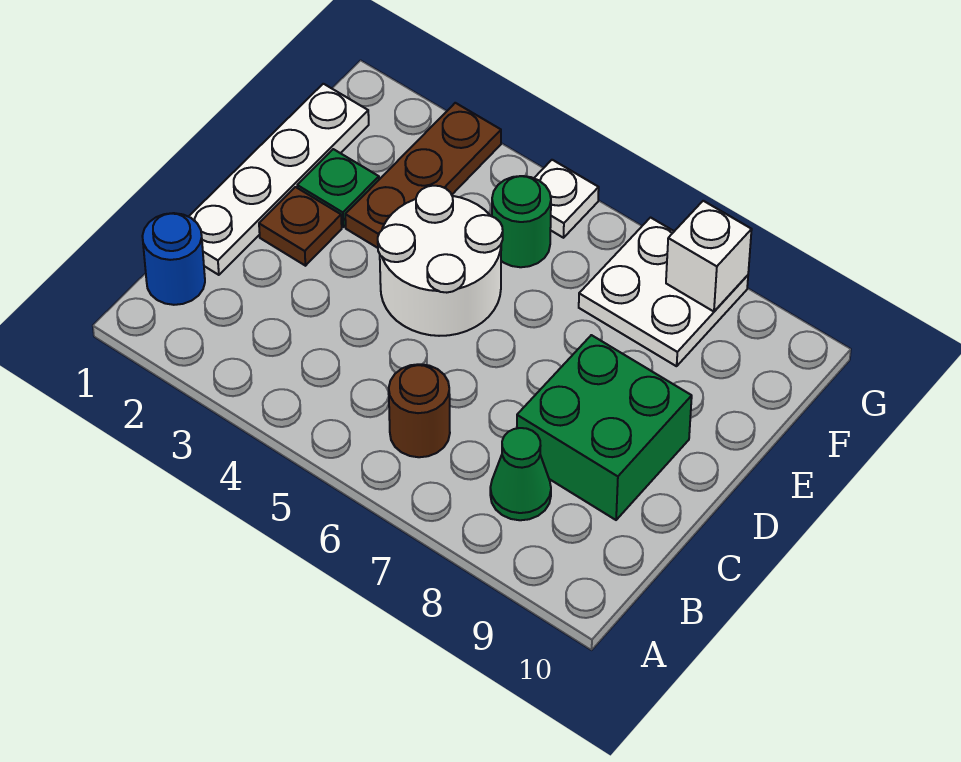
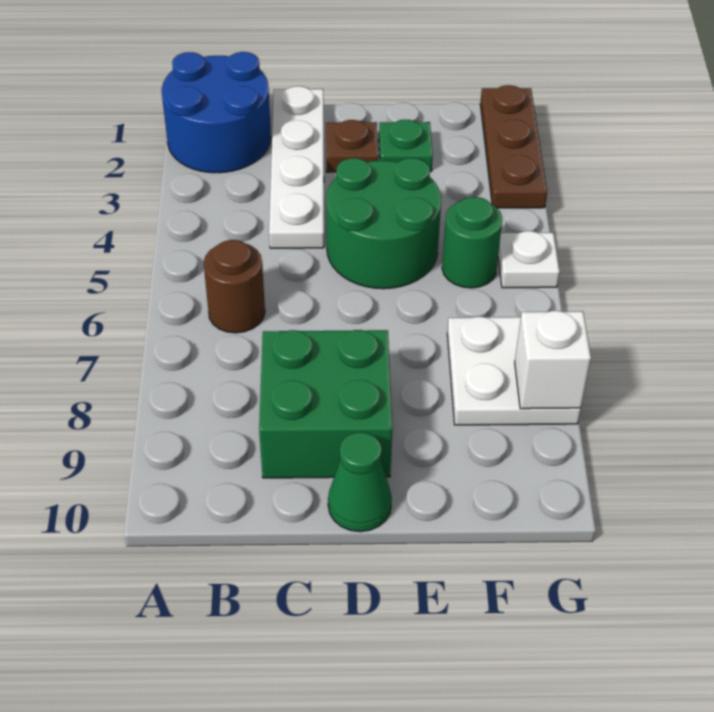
blue 1x1 round brick [142,213,205,305] -> blue 2x2 round brick [162,52,271,173]
green 1x1 cone [490,428,551,520] -> green 1x1 cone moved to [328,432,392,532]
white 1x4 plate [189,84,369,275] -> white 1x4 plate turned to [269,86,324,248]
white 2x2 round brick [378,186,503,336] -> green 2x2 round brick [326,158,441,289]
brown 1x3 plate [345,103,501,248] -> brown 1x3 plate turned to [480,85,547,208]

